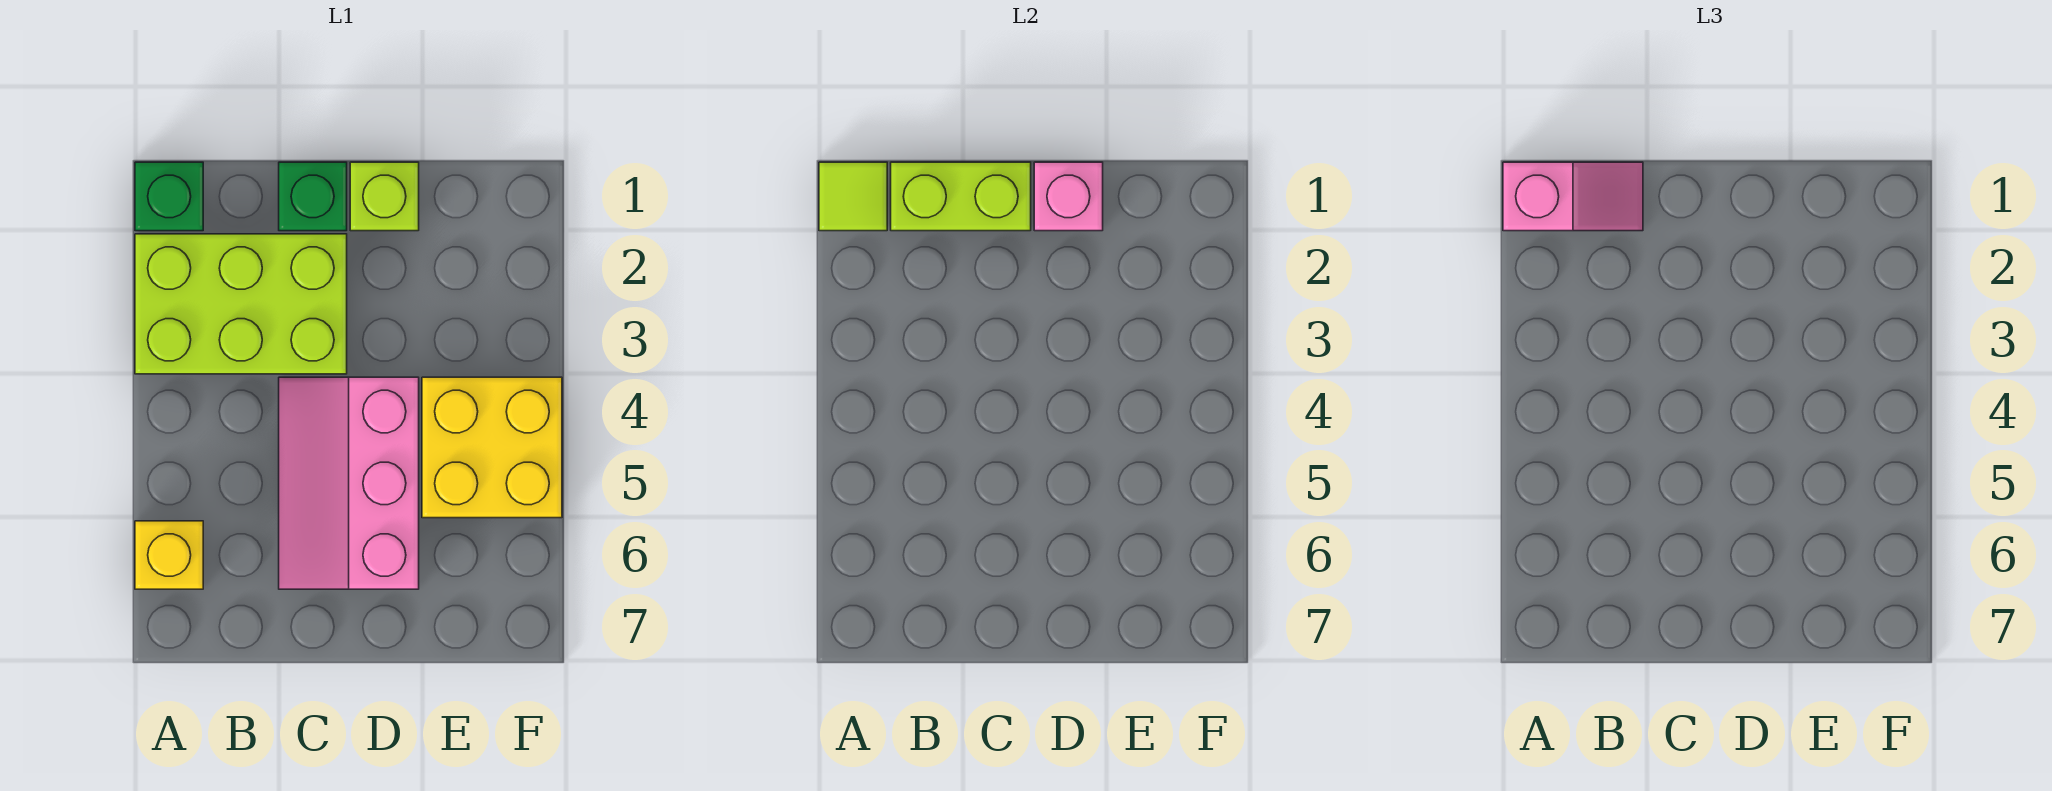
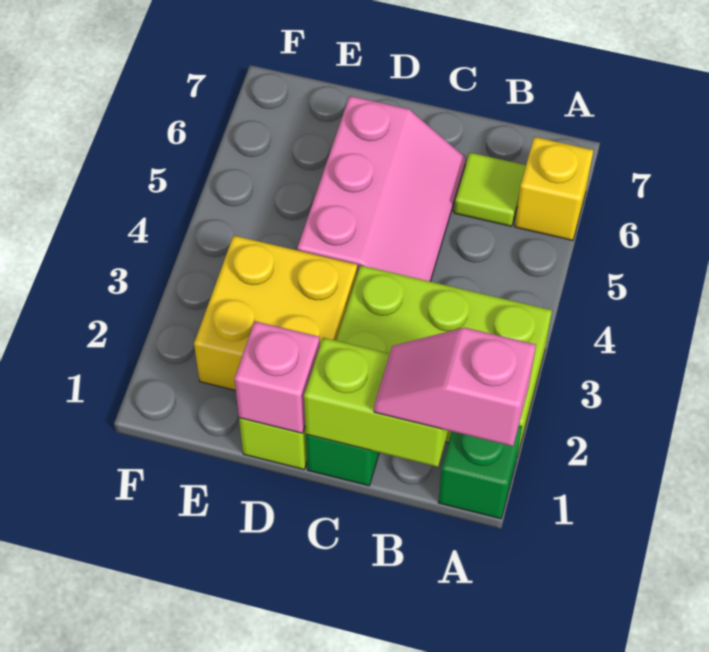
lime 1x1 tile [819,162,887,231] -> lime 1x1 tile moved to [454,152,526,226]
yellow 2x2 brick [422,377,562,518] -> yellow 2x2 brick moved to [194,235,357,390]

